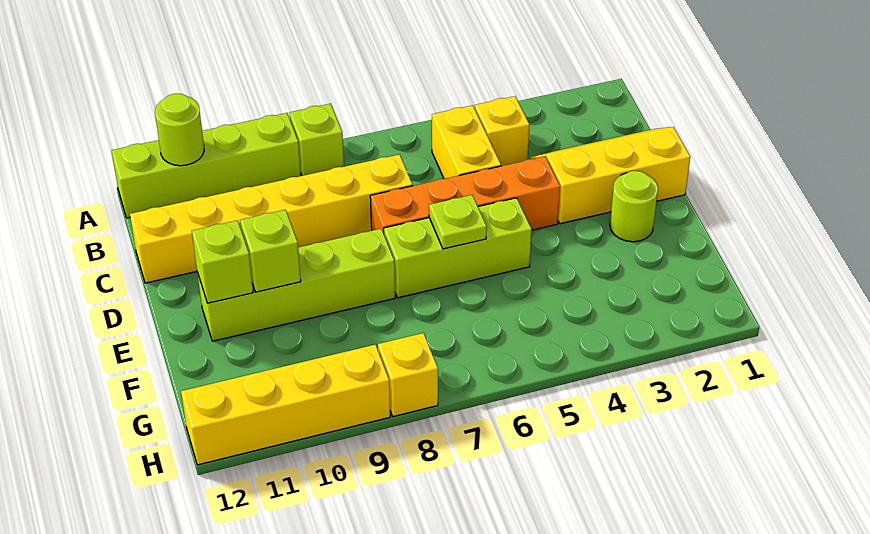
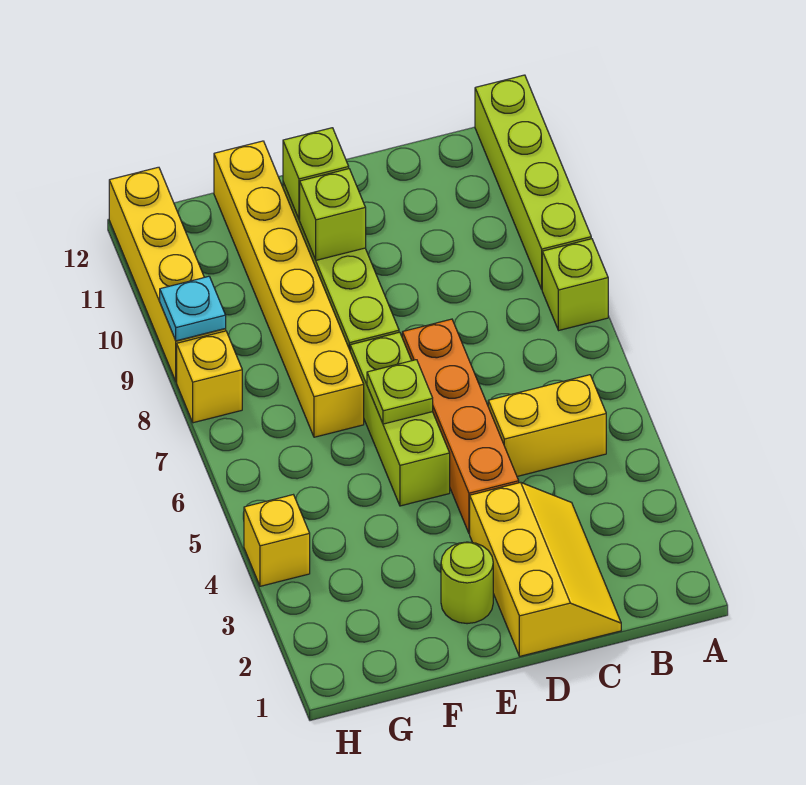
lime 1x1 round brick [155,94,204,166] -> none
yellow 1x1 brick [475,96,529,166] -> yellow 1x1 brick moved to [244,495,310,586]
yellow 1x6 brick [130,154,413,283] -> yellow 1x6 brick moved to [214,141,364,437]
none -> cyan 1x1 plate [160,276,226,341]

